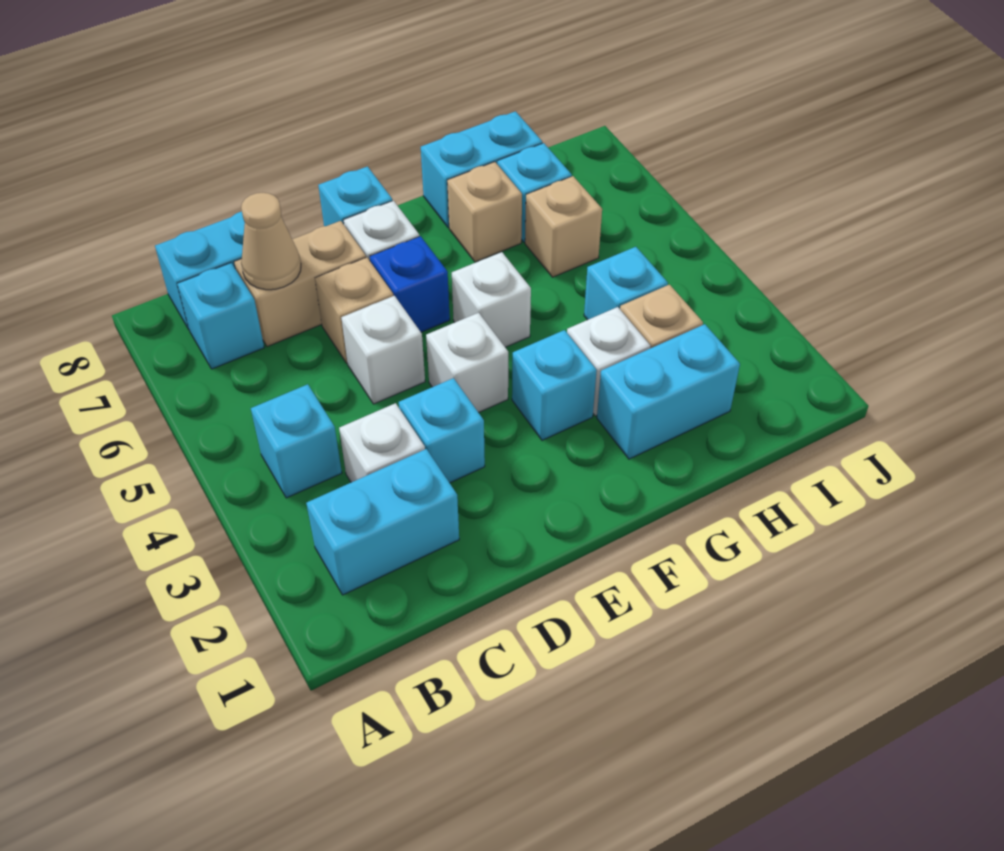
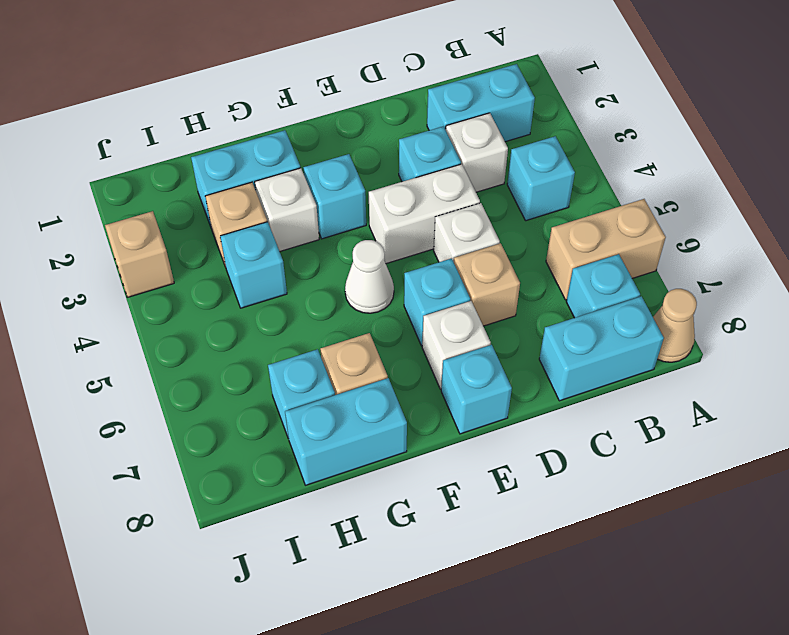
tan 1x2 brick [234,221,366,347] -> tan 1x2 brick moved to [546,199,666,300]
tan 1x1 cone [241,193,301,290] -> tan 1x1 cone moved to [653,289,697,362]
white 1x1 brick [426,313,508,413] -> white 1x2 brick [369,164,480,264]
blue 1x1 brick [370,236,450,332] -> cyan 1x1 brick [404,259,470,346]
white 1x1 brick [452,252,531,347] -> white 1x1 cone [345,240,394,313]
tan 1x1 brick [525,176,602,277] -> tan 1x1 brick moved to [105,211,174,297]

